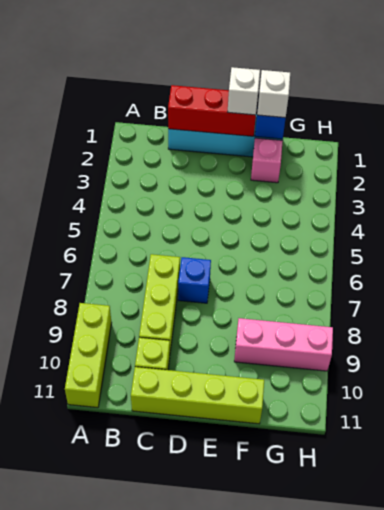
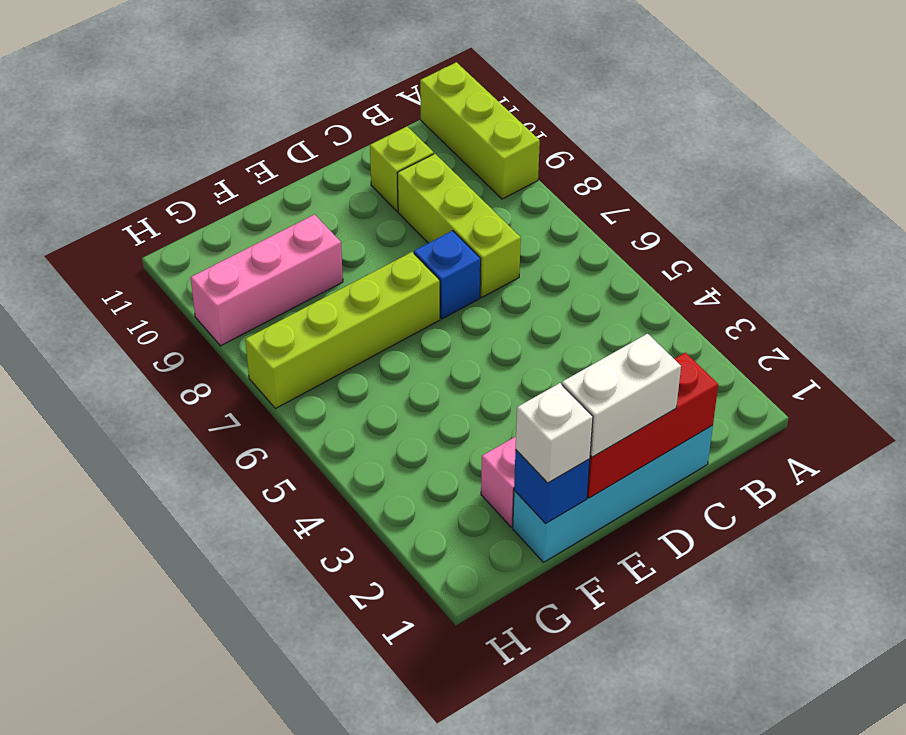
lime 1x4 brick [131,367,264,424] -> lime 1x4 brick moved to [245,252,440,409]
white 1x1 brick [228,67,260,115] -> white 1x2 brick [562,334,681,457]

